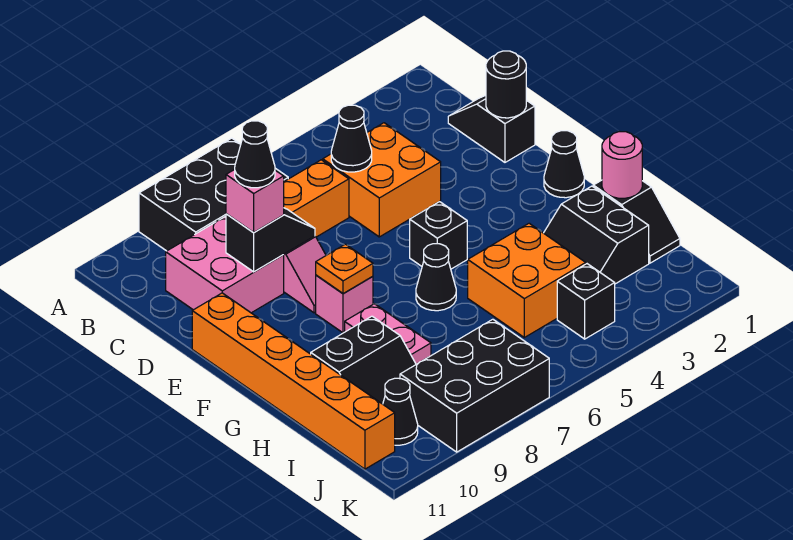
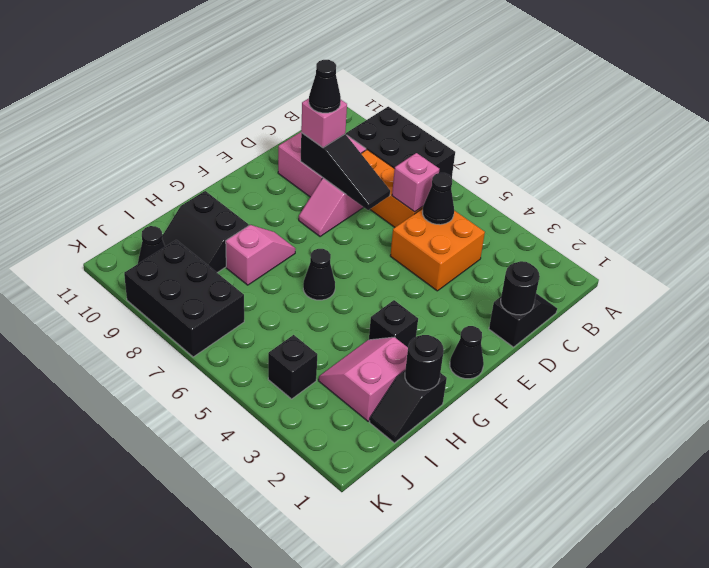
black 1x2 slope [226,208,315,272] -> black 1x3 slope [301,133,390,210]
orange 1x6 brick [192,293,395,469] -> none
black 1x1 brick [410,202,467,269] -> black 1x1 brick moved to [369,300,418,347]
pink 1x1 brick [316,275,373,333] -> pink 1x1 brick moved to [392,153,439,212]
orange 1x1 plate [316,244,373,293] -> none
pink 1x2 plate [345,304,431,364] -> pink 1x2 slope [226,225,296,285]
pink 1x1 round brick [602,132,642,198] -> black 1x1 round brick [405,335,444,390]
black 2x2 slope [544,186,649,284] -> pink 2x2 slope [319,337,408,421]
orange 2x2 brick [468,223,586,337] -> none

